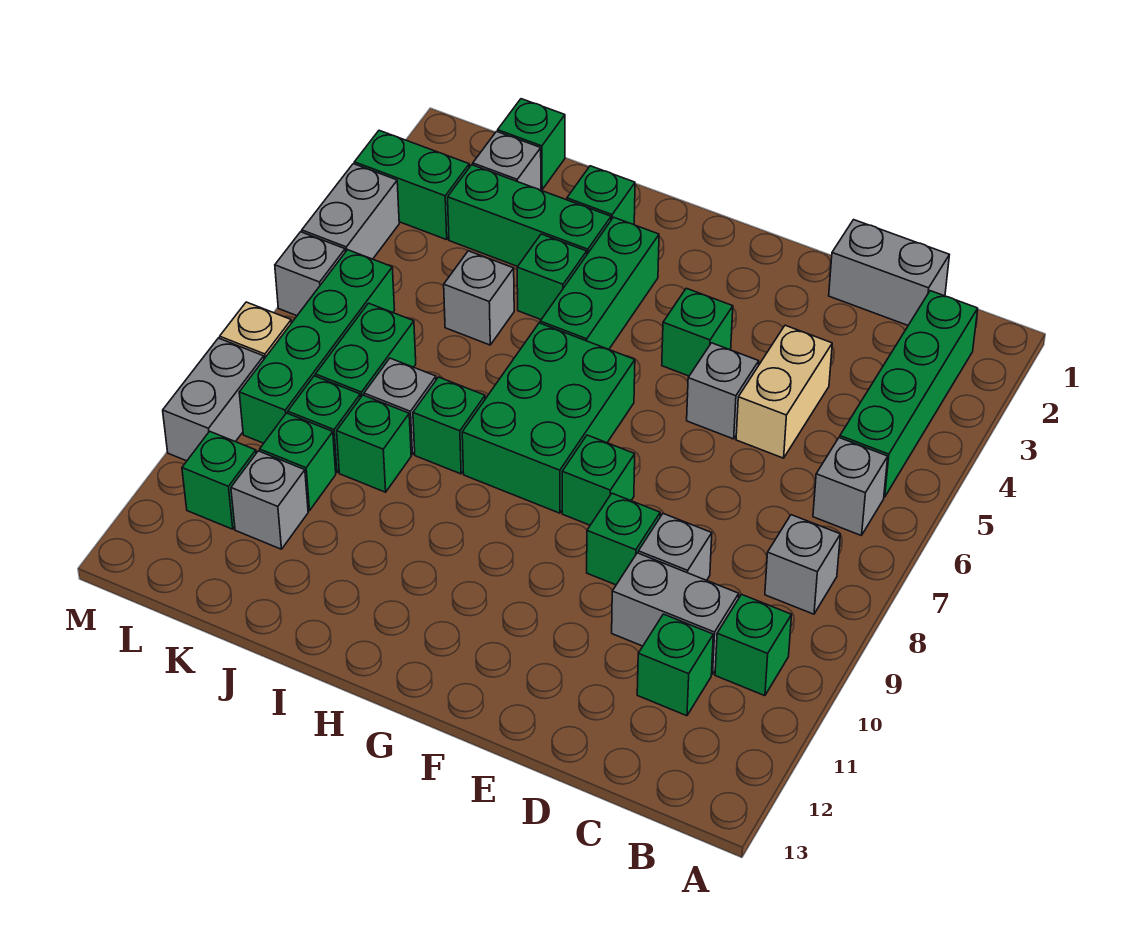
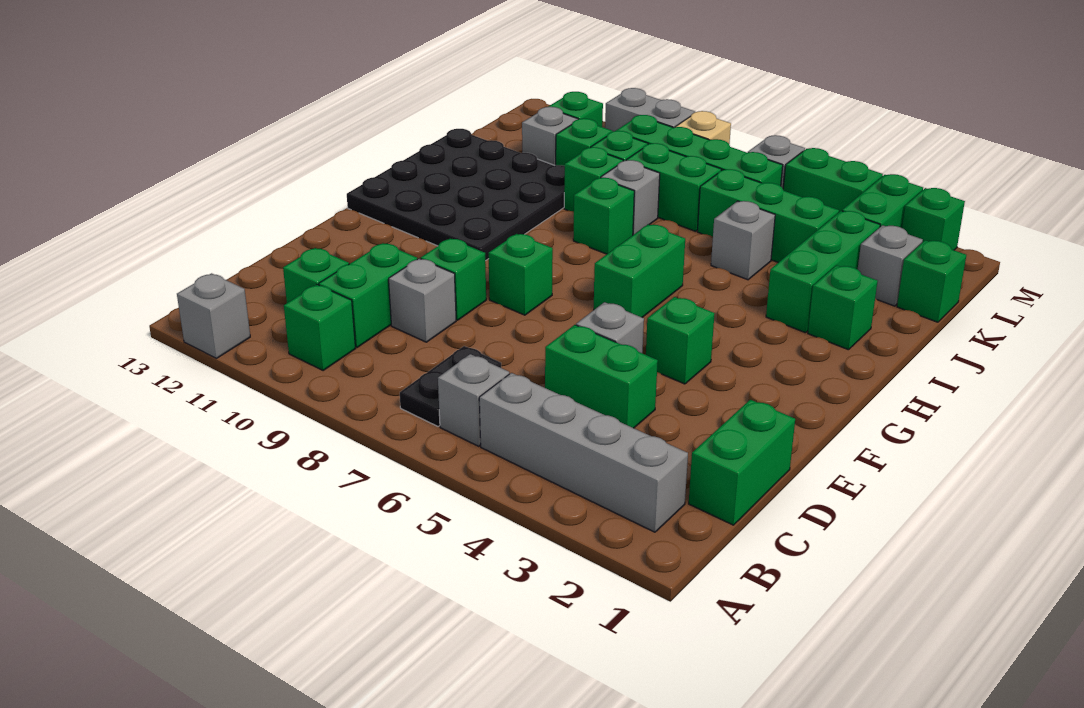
green 1x4 brick [840,291,978,497] -> grey 1x4 brick [479,373,688,532]
none -> black 1x2 plate [400,346,501,426]
grey 1x1 brick [765,515,840,614] -> grey 1x1 brick moved to [177,273,250,358]
grey 1x2 brick [829,220,949,325] -> green 1x2 brick [689,400,795,525]
grey 1x2 brick [612,553,739,674] -> green 1x2 brick [319,243,417,348]
tan 1x2 brick [736,325,832,458] -> green 1x2 brick [545,325,658,428]
green 2x3 brick [462,323,635,513] -> green 1x2 brick [594,224,685,317]
none -> black 4x4 plate [347,129,565,261]
green 1x3 brick [540,217,659,350] -> green 1x3 brick moved to [697,169,839,263]
green 1x1 brick [517,234,587,319] -> green 1x1 brick moved to [902,188,965,250]
grey 1x2 brick [302,164,399,259] -> green 1x2 brick [783,148,883,212]

